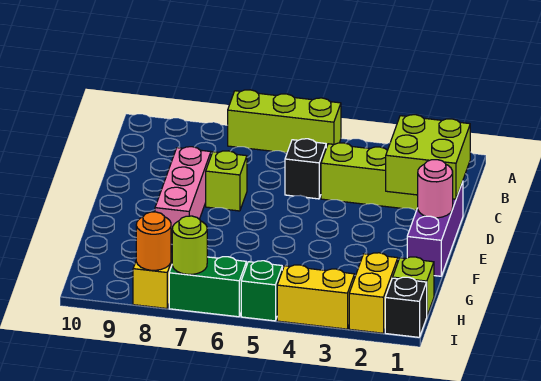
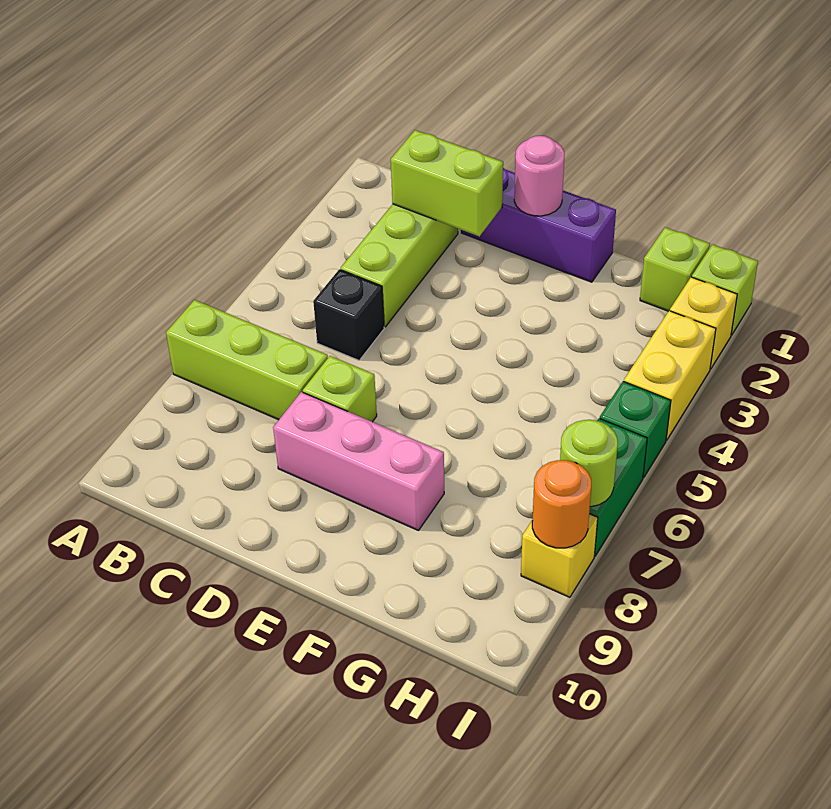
lime 1x3 brick [228,90,341,153] -> lime 1x3 brick turned to [166,300,328,420]
lime 2x2 brick [386,115,470,199] -> lime 1x2 brick [391,130,503,237]
yellow 1x2 brick [349,253,398,333] -> yellow 1x1 brick [670,277,737,369]
black 1x1 brick [385,277,427,337] -> lime 1x1 brick [692,244,758,335]

